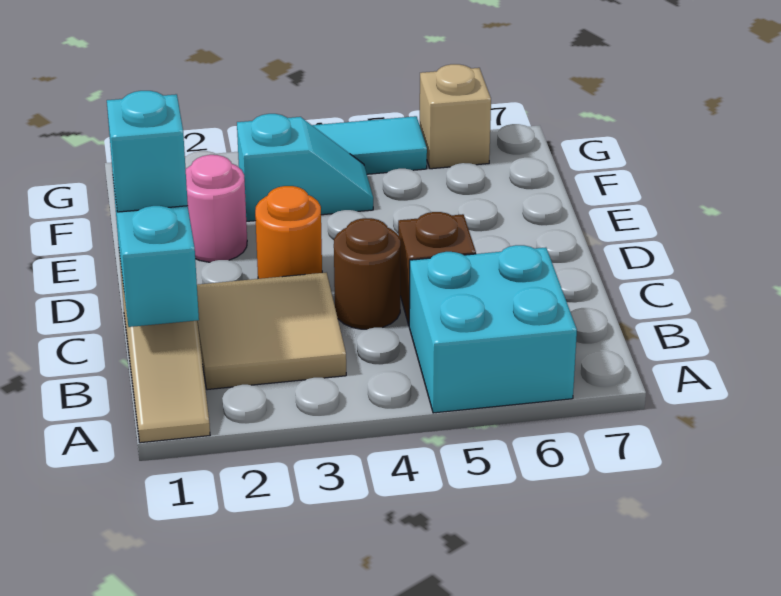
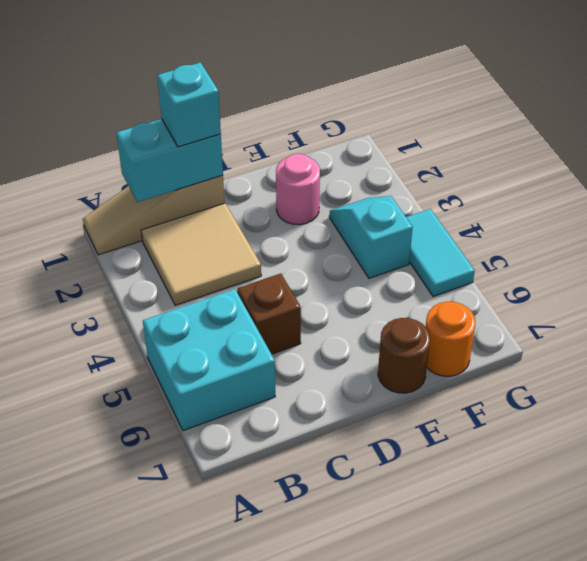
brown 1x1 round brick [334,218,400,329] -> brown 1x1 round brick moved to [378,318,430,393]
orange 1x1 round brick [255,186,322,279] -> orange 1x1 round brick moved to [426,301,475,376]
cyan 1x2 slope [237,114,373,221] -> cyan 1x2 slope turned to [329,196,412,278]
tan 1x1 brick [420,64,491,169] -> none

